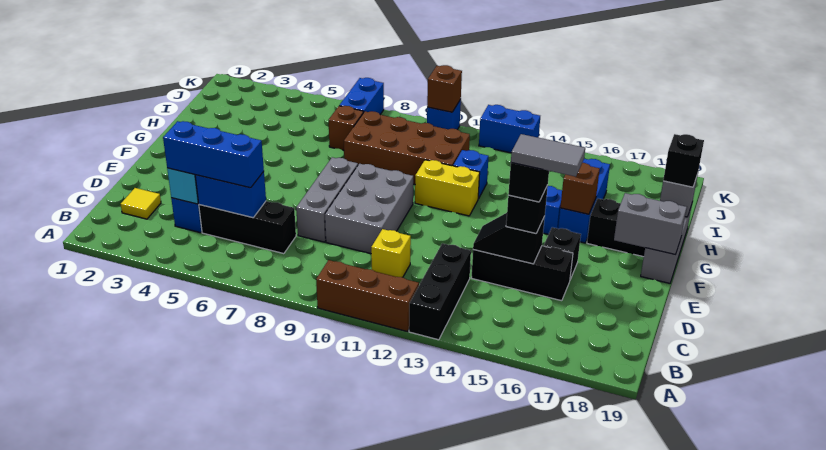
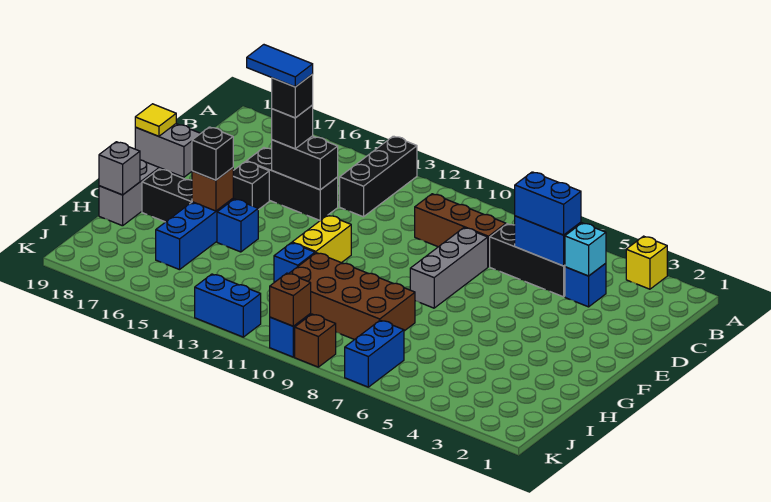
brown 1x3 brick [316,260,419,332] -> brown 1x3 brick moved to [415,194,506,267]
yellow 1x1 tile [121,188,161,219] -> yellow 1x1 tile moved to [135,104,176,136]
blue 1x3 brick [163,121,264,188] -> blue 1x2 brick [515,172,581,235]
yellow 1x1 brick [371,229,411,277] -> yellow 1x1 brick moved to [626,236,667,289]
grey 2x3 brick [325,164,413,254] -> none
black 1x2 slope [473,213,545,264] -> black 1x2 brick [272,136,338,190]
grey 1x2 tile [511,134,585,177] -> blue 1x2 tile [247,45,313,87]
yellow 1x2 brick [415,160,480,216] -> yellow 1x2 brick turned to [292,215,351,263]
black 1x1 brick [663,134,704,187] -> black 1x1 brick moved to [192,127,233,180]
brown 1x1 brick [329,106,363,150] -> brown 1x1 brick moved to [295,314,336,367]

